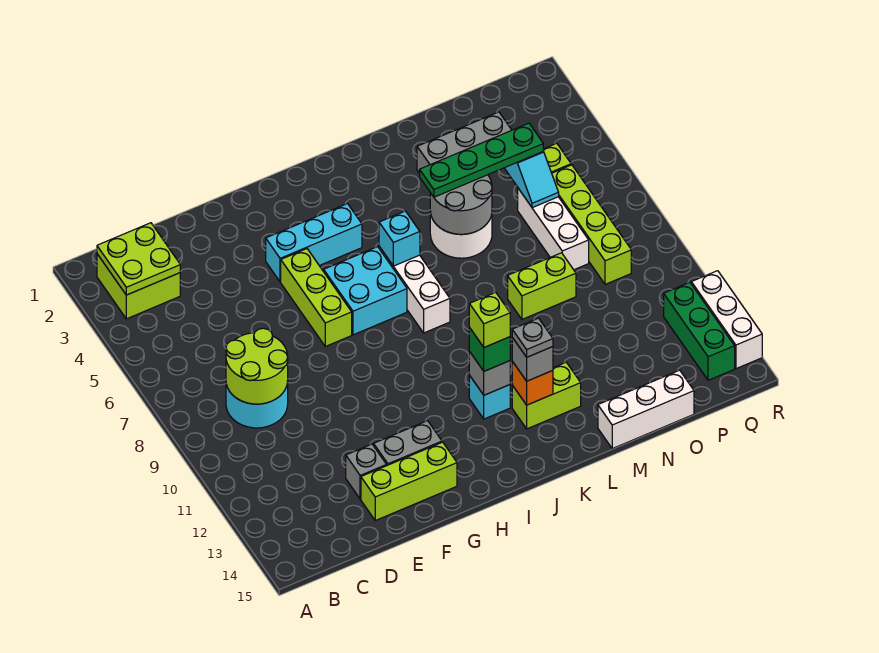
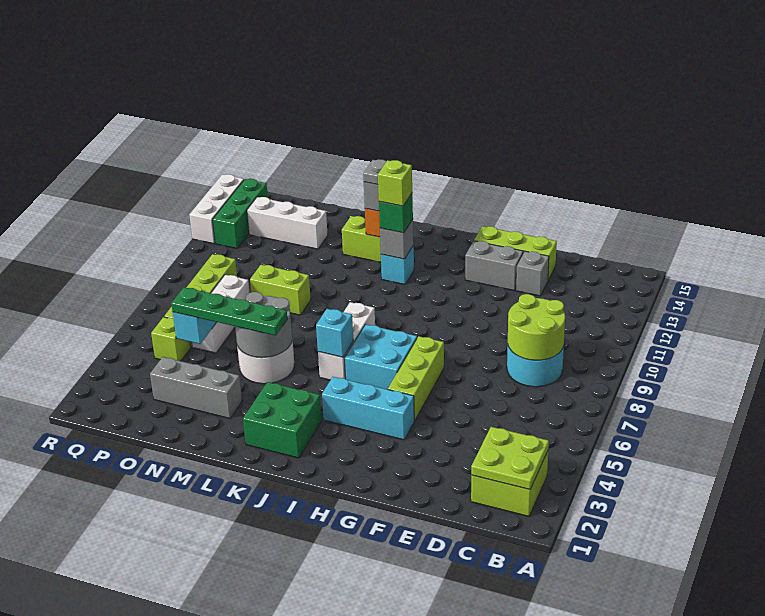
none -> green 2x2 brick [243,382,322,458]
white 1x3 brick [598,370,694,449] -> white 1x3 brick moved to [247,197,328,249]

